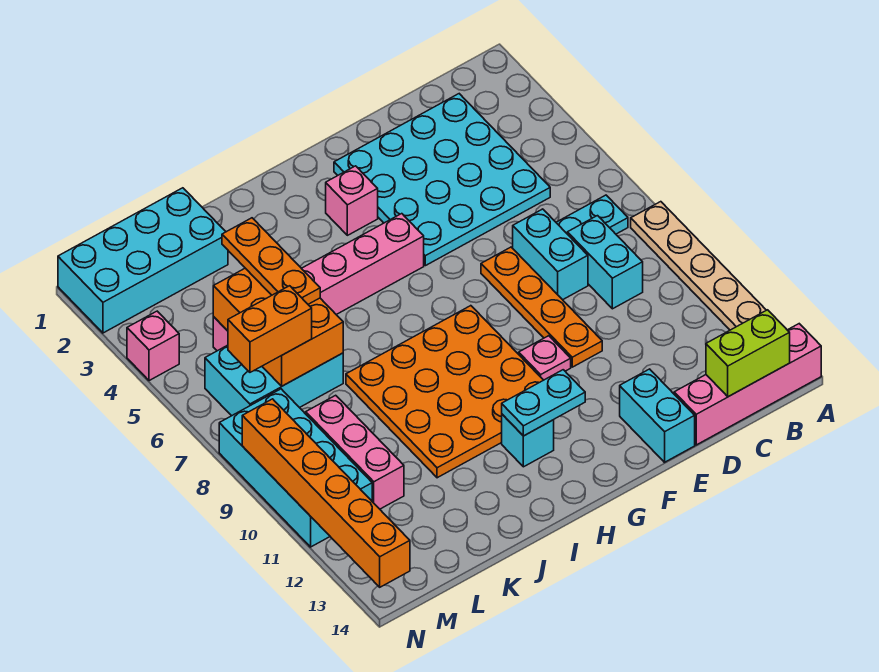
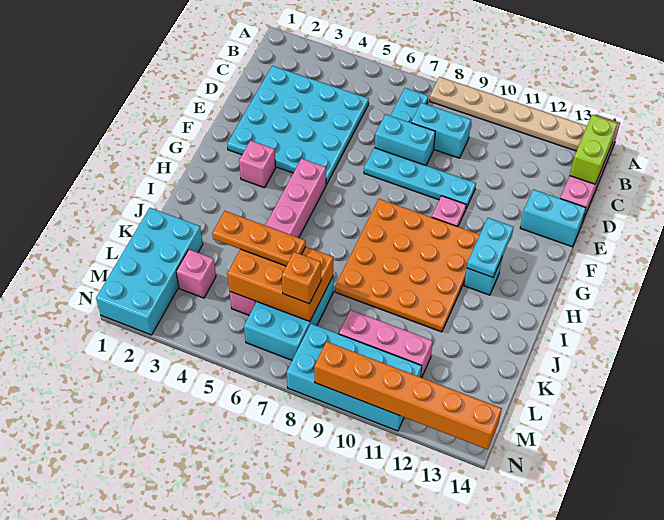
orange 1x4 plate [481,247,602,367] -> cyan 1x4 plate [364,148,476,208]
orange 1x2 brick [228,286,312,372] -> orange 1x1 brick [282,252,321,304]
pink 1x1 brick [127,311,179,381] -> pink 1x1 brick moved to [176,250,216,298]

